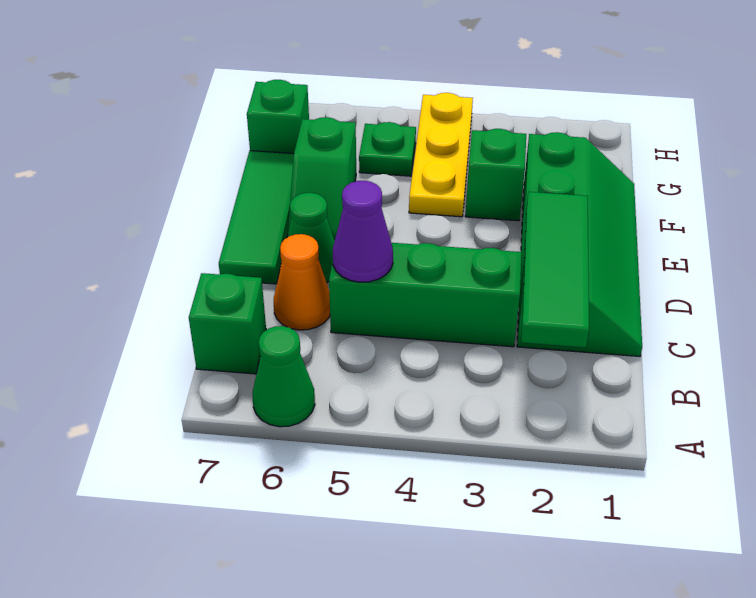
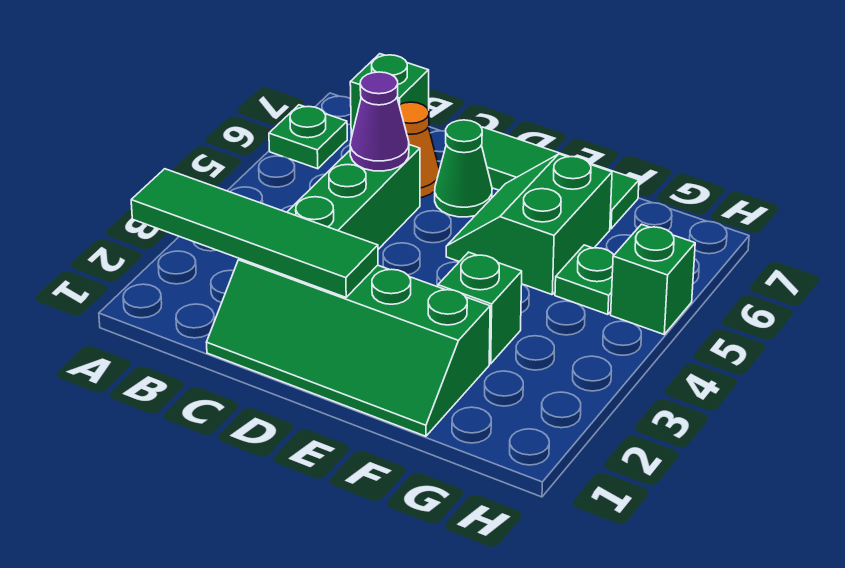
green 1x1 cone [253,326,315,427] -> green 1x1 plate [269,105,347,169]
green 1x3 tile [521,192,589,348] -> green 1x4 tile [131,169,378,297]
green 1x2 slope [288,117,356,240] -> green 2x2 slope [446,154,612,295]
yellow 1x3 plate [409,93,473,217] -> none
green 1x1 brick [247,80,309,154] -> green 1x1 brick moved to [611,224,695,334]

